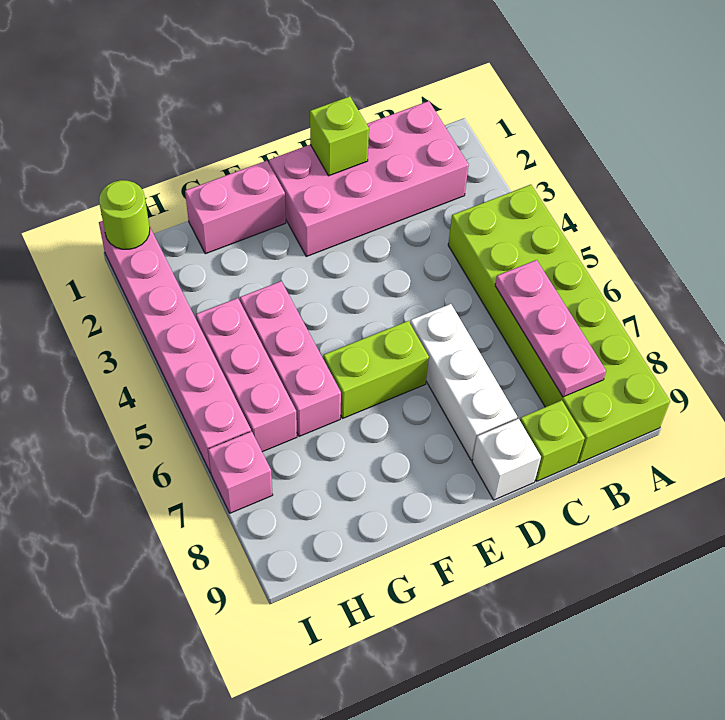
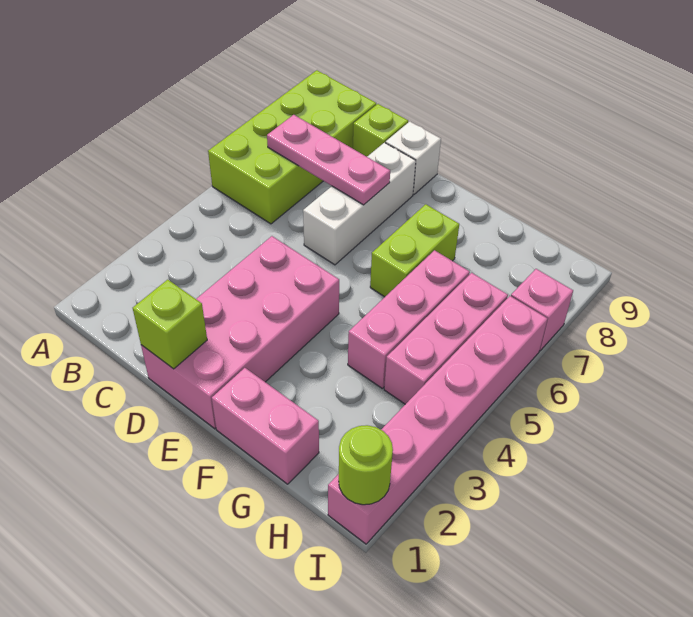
lime 2x6 brick [448,185,670,463] -> lime 2x4 brick [208,70,376,224]
pink 2x4 brick [269,101,469,256] -> pink 2x4 brick turned to [141,236,339,429]
pink 1x3 plate [495,260,606,397] -> pink 1x3 plate turned to [267,115,390,205]
lime 1x2 brick [323,321,429,419] -> lime 1x2 brick turned to [370,204,459,297]

